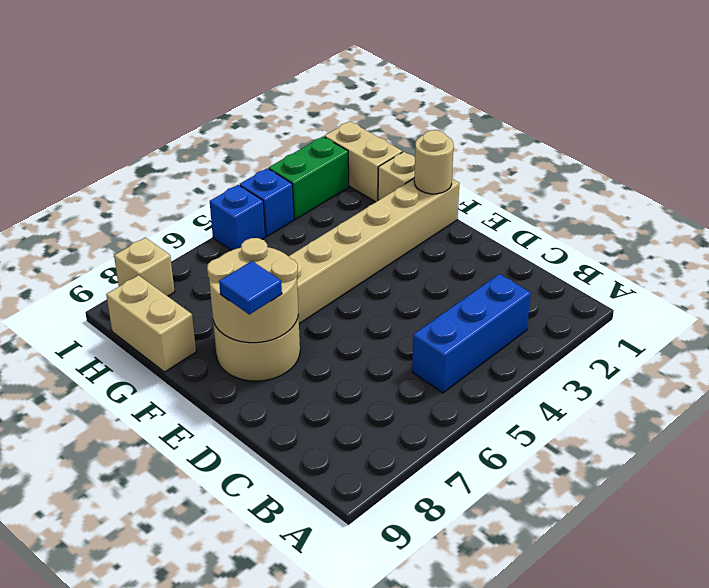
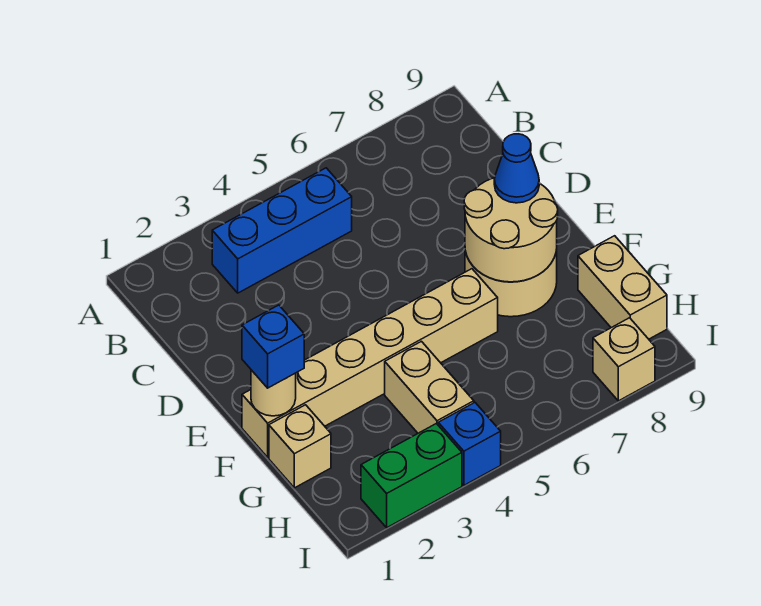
blue 1x1 tile [219,261,282,315] -> blue 1x1 cone [494,134,539,203]
tan 1x2 brick [324,121,402,202] -> tan 1x2 brick moved to [385,341,474,433]
blue 1x1 brick [210,185,265,250] -> blue 1x1 brick moved to [242,305,304,388]

